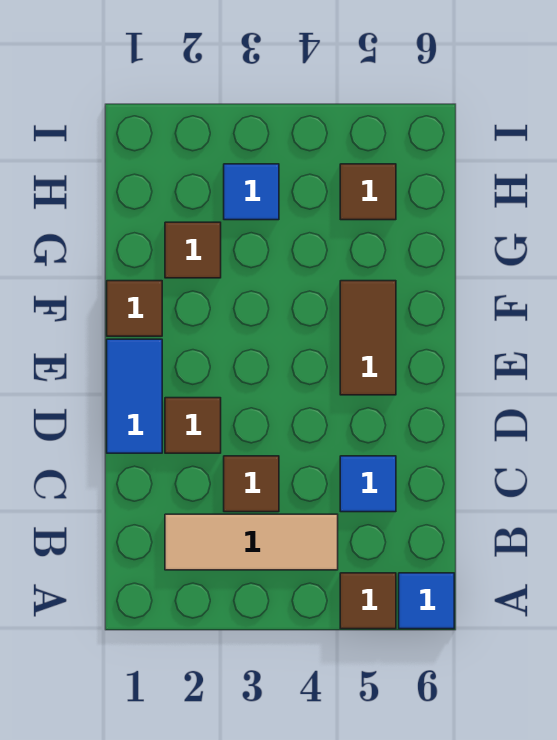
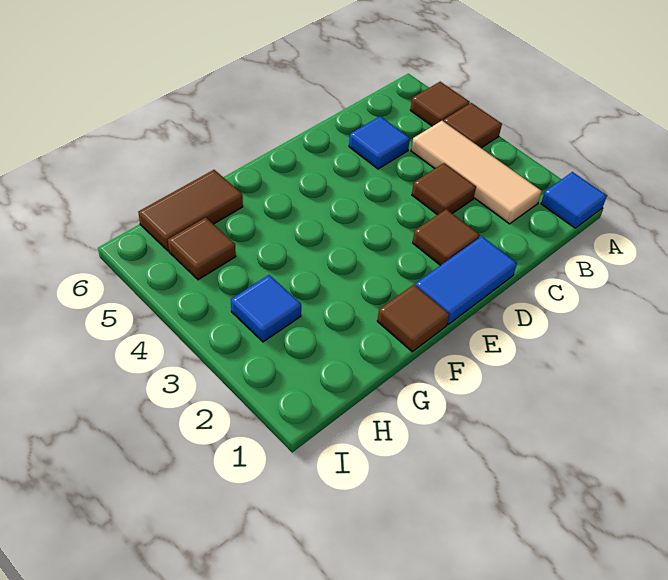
blue 1x1 tile [399,573,454,629] -> blue 1x1 tile moved to [541,172,607,228]
brown 1x2 tile [340,281,396,395] -> brown 1x2 tile moved to [138,170,243,251]
brown 1x1 tile [165,222,221,278] -> brown 1x1 tile moved to [443,103,502,148]

